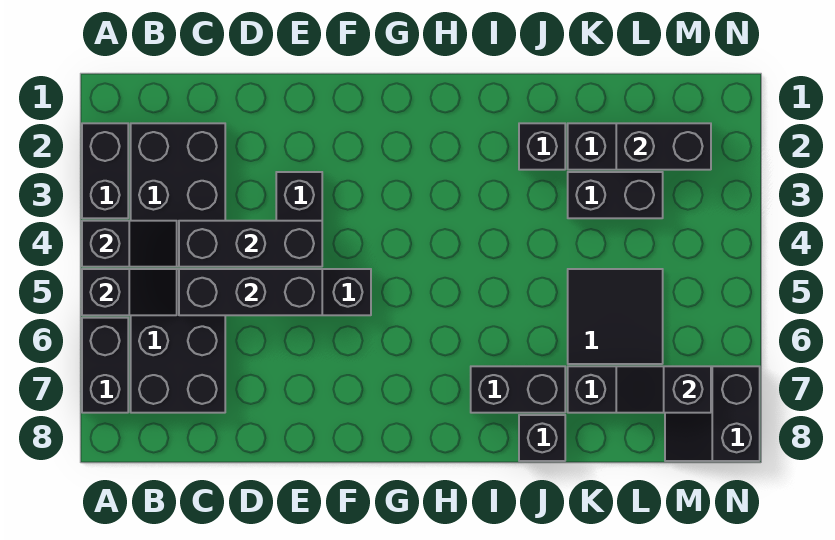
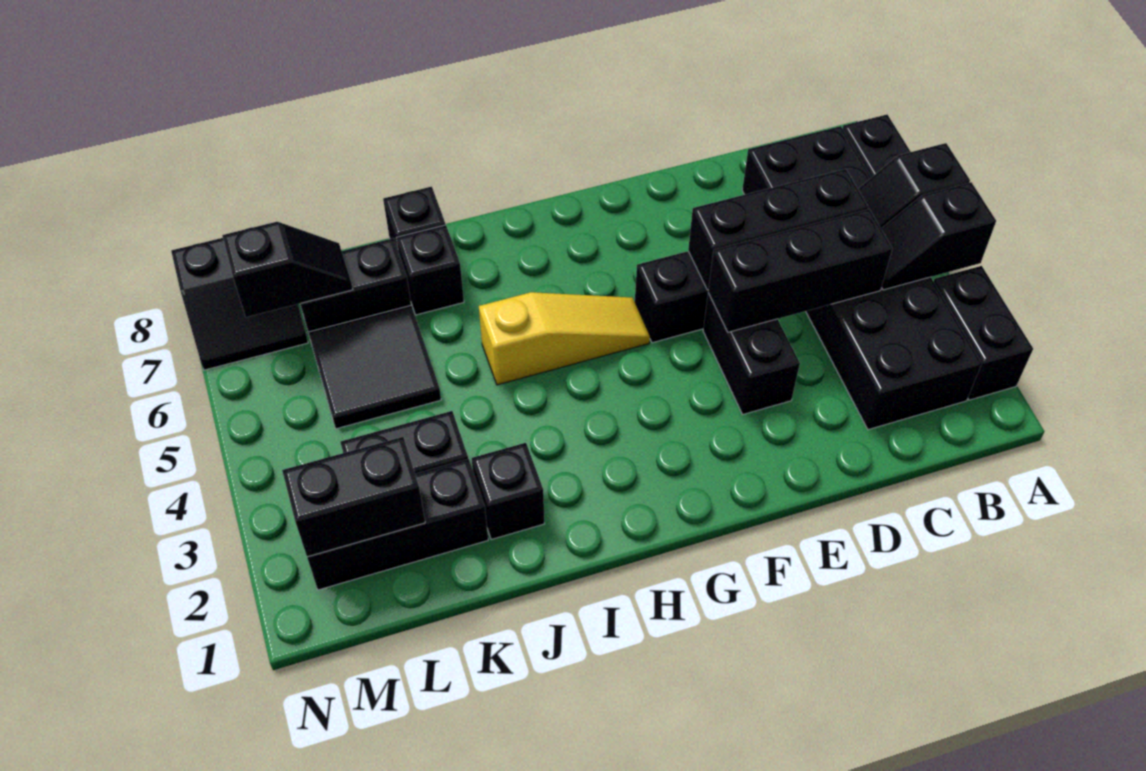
none -> yellow 1x3 slope [479,292,650,385]
black 1x2 brick [471,366,565,413] -> black 1x1 brick [396,225,464,315]
black 2x2 slope [665,366,760,461] -> black 2x2 slope turned to [171,238,308,370]

